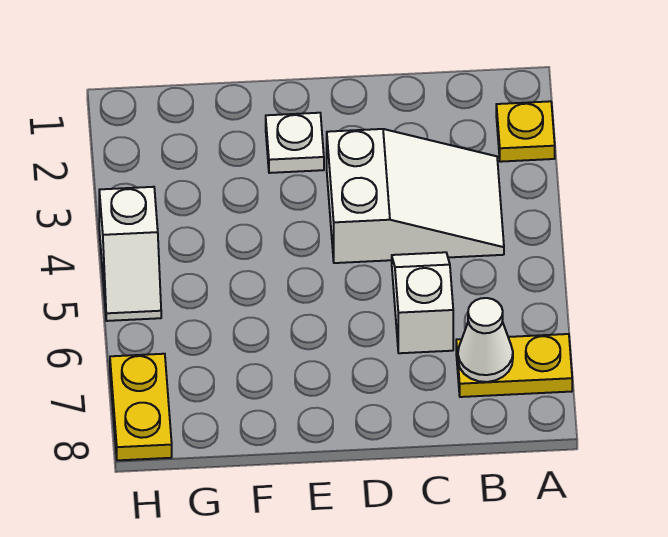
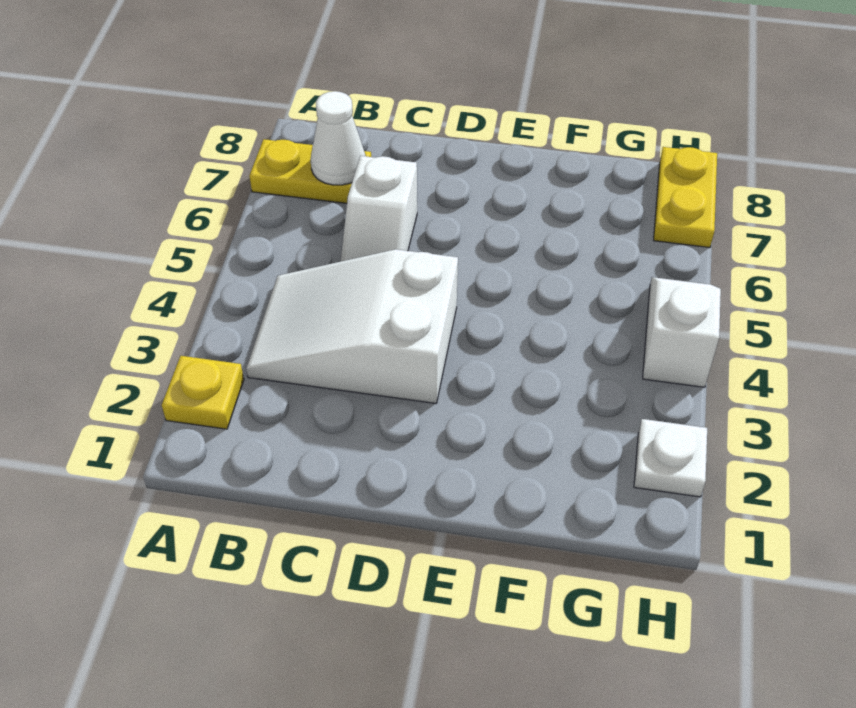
white 1x1 plate [266,113,324,173] -> white 1x1 plate moved to [634,419,707,497]

